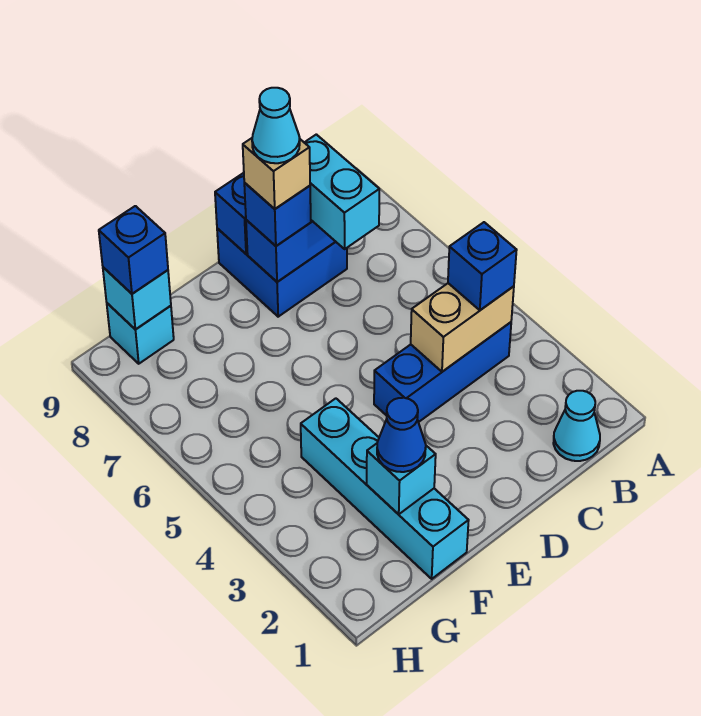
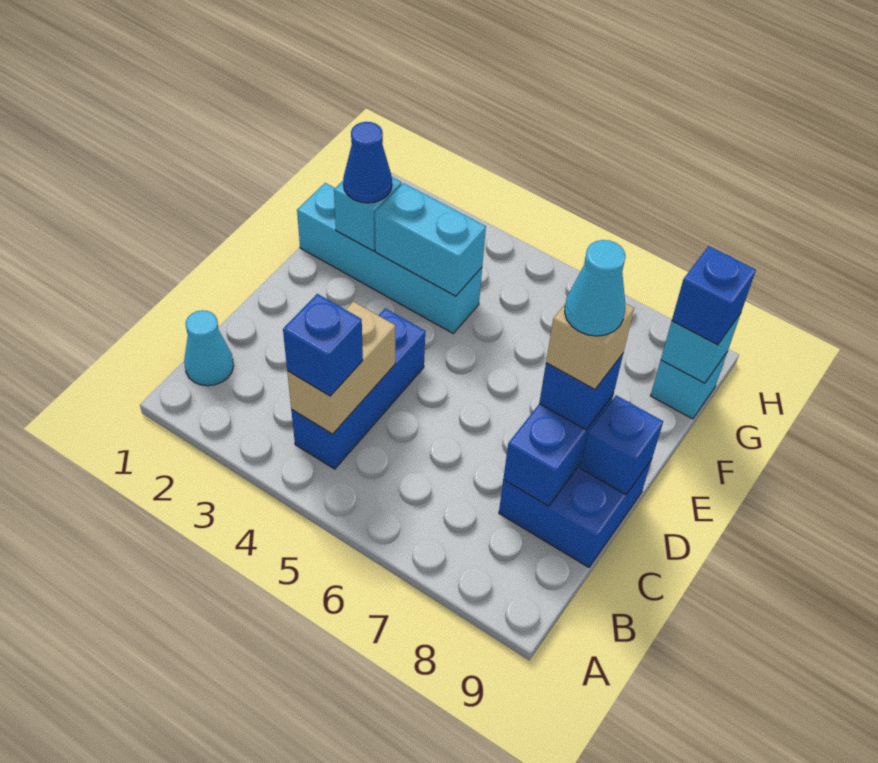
cyan 1x2 brick [304,134,379,249] -> cyan 1x2 brick moved to [375,183,486,296]

